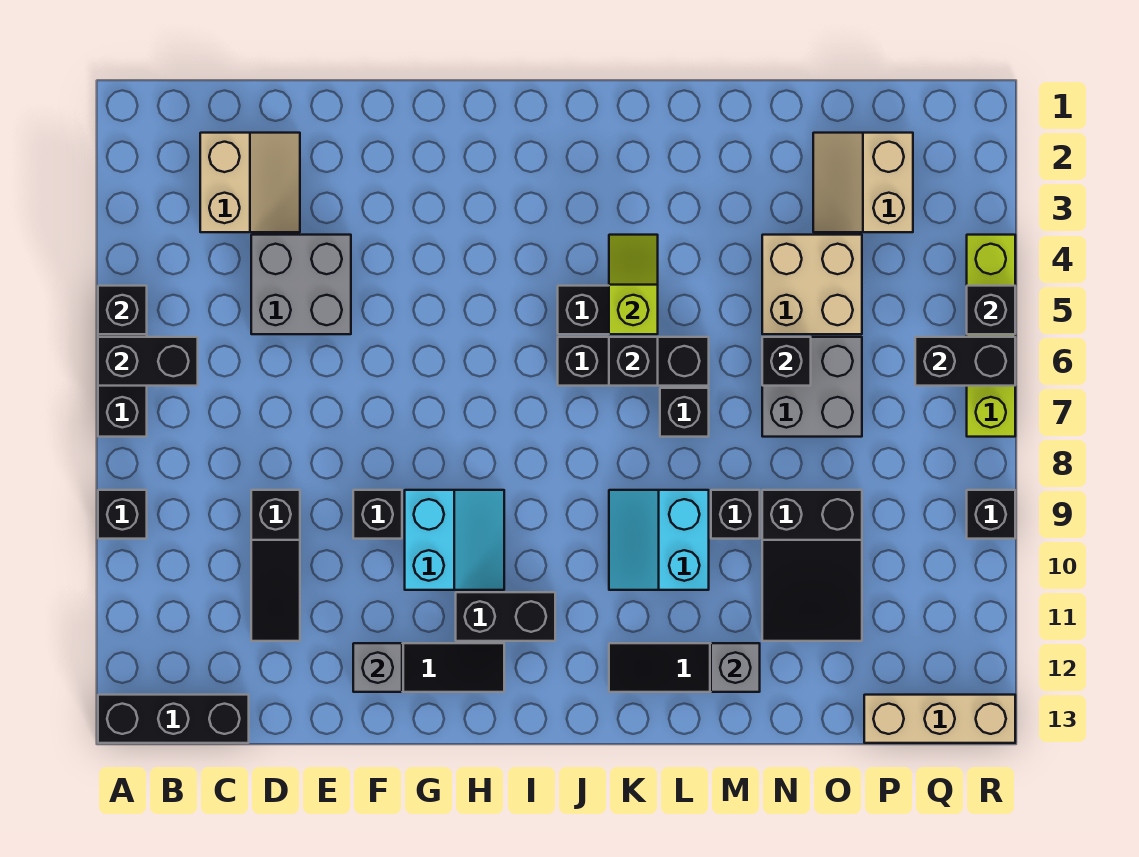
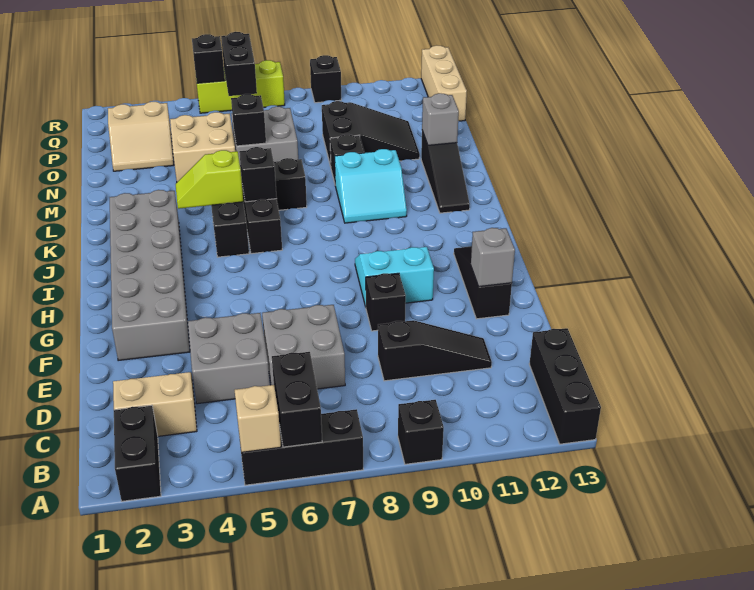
black 1x1 brick [98,286,147,334] -> tan 1x1 brick [235,385,281,452]
none -> grey 2x2 brick [262,305,345,389]
none -> grey 2x6 brick [110,190,190,361]
black 1x2 brick [456,592,555,641] -> black 1x2 brick moved to [114,405,161,501]
lime 1x4 brick [967,235,1015,437] -> lime 1x3 brick [196,60,285,113]

